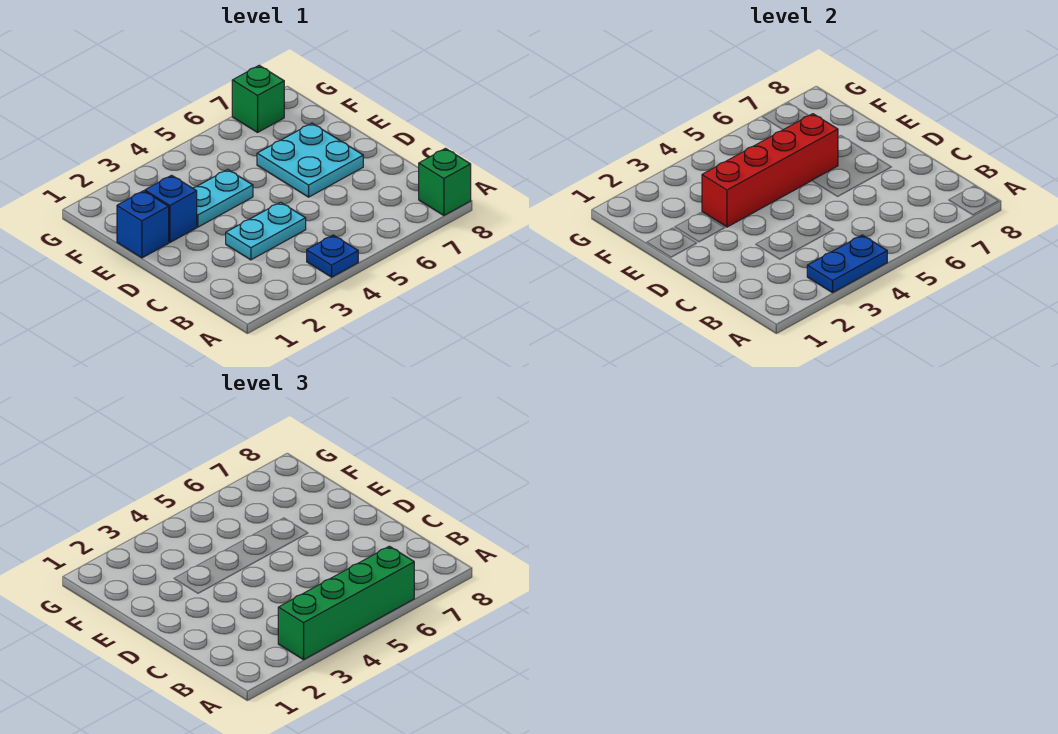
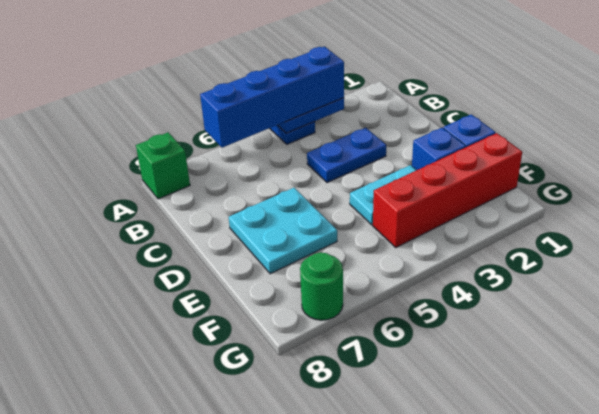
green 1x4 brick [278,546,414,660] -> blue 1x4 brick [200,47,344,148]
cyan 1x2 plate [226,202,306,260] -> blue 1x2 plate [307,128,386,183]
red 1x4 brick [702,114,838,227] -> red 1x4 brick moved to [373,133,522,248]
green 1x1 brick [232,65,284,132] -> green 1x1 round brick [300,252,343,320]

